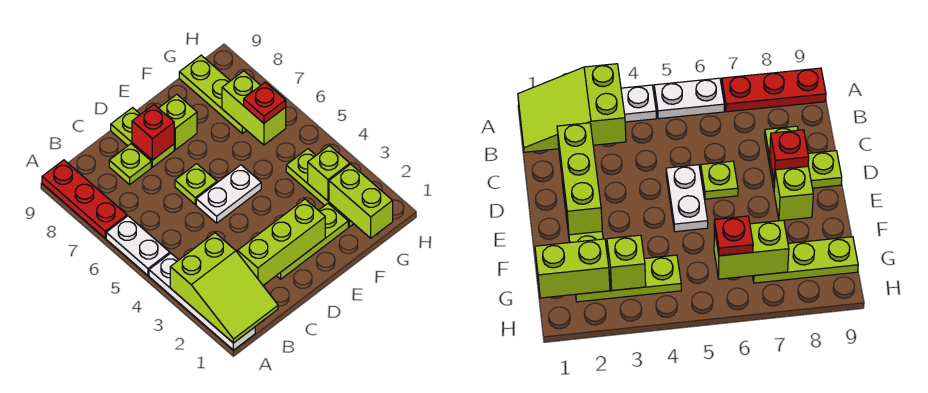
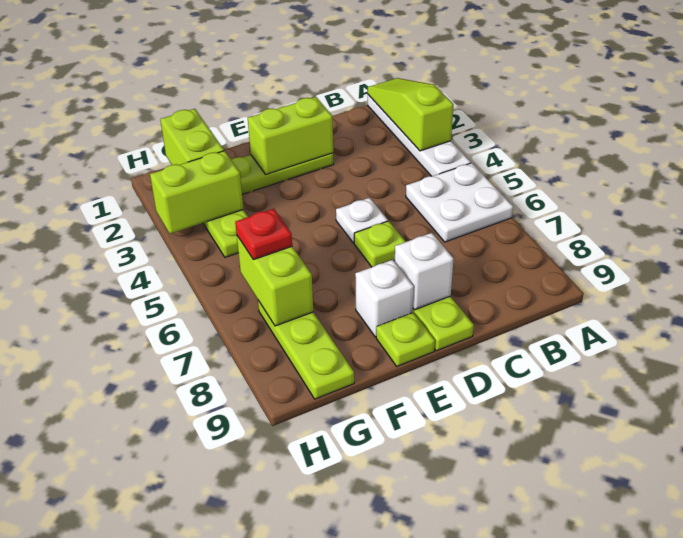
lime 2x3 slope [170,233,278,343] -> lime 1x3 slope [368,78,454,151]
white 1x2 plate [106,216,170,275] -> white 2x2 plate [406,163,513,242]
red 1x3 plate [42,160,127,238] -> none
lime 1x3 brick [238,199,325,285] -> lime 1x2 brick [248,97,333,174]
lime 1x1 plate [109,144,151,185] -> lime 1x1 plate moved to [376,313,435,366]
white 1x2 plate [196,165,261,223] -> white 1x1 plate [336,198,388,243]
red 1x1 brick [132,105,174,160] -> white 1x1 brick [395,233,454,310]
lime 1x1 brick [159,94,197,150] -> white 1x1 brick [355,260,414,337]
lime 1x1 brick [308,146,350,201] -> lime 1x2 brick [150,151,243,234]

